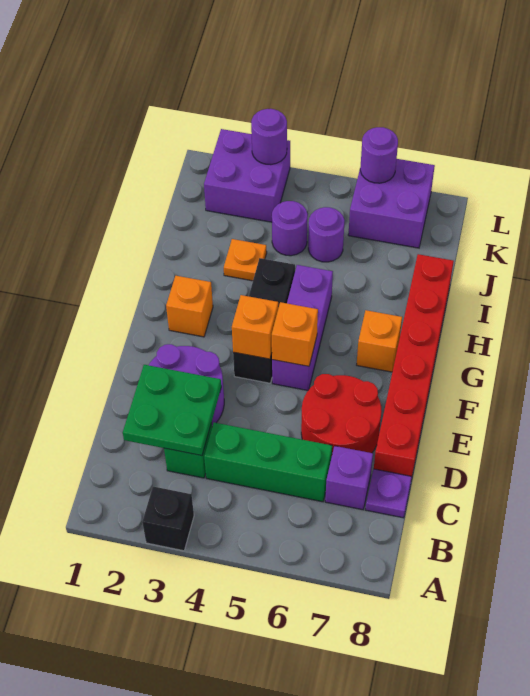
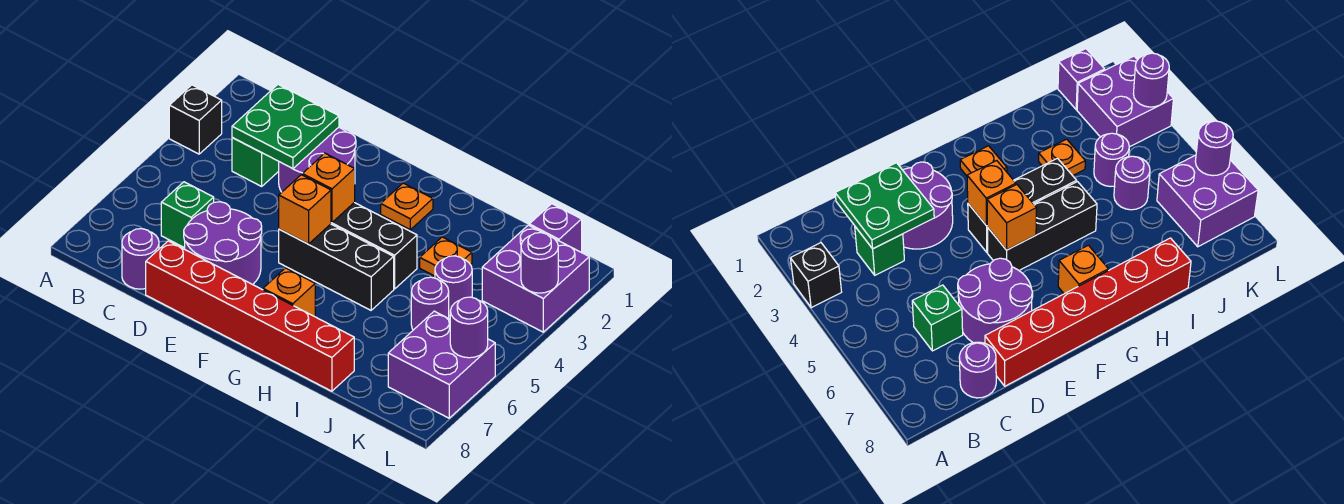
green 1x3 brick [204,423,332,502] -> green 1x1 brick [161,182,214,248]
purple 1x1 brick [325,446,373,510] -> purple 1x1 brick moved to [529,204,582,252]
purple 1x1 plate [366,469,412,518] -> purple 1x1 round brick [122,229,159,289]
red 2x2 round brick [301,374,382,454] -> purple 2x2 round brick [184,202,262,285]
purple 1x3 brick [272,265,333,390] -> black 1x3 brick [279,224,394,310]
orange 1x1 brick [166,276,213,337] -> orange 1x1 plate [381,183,433,230]

